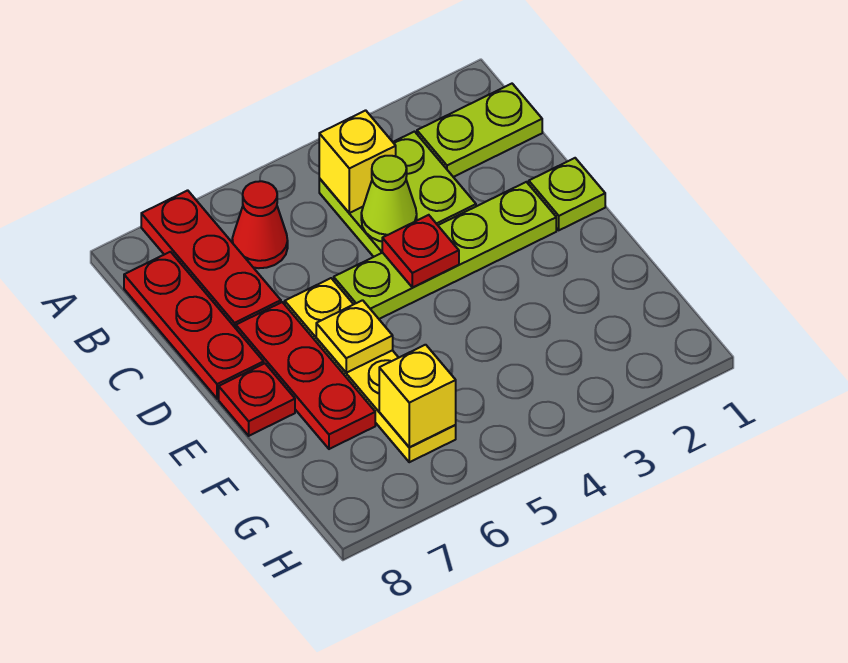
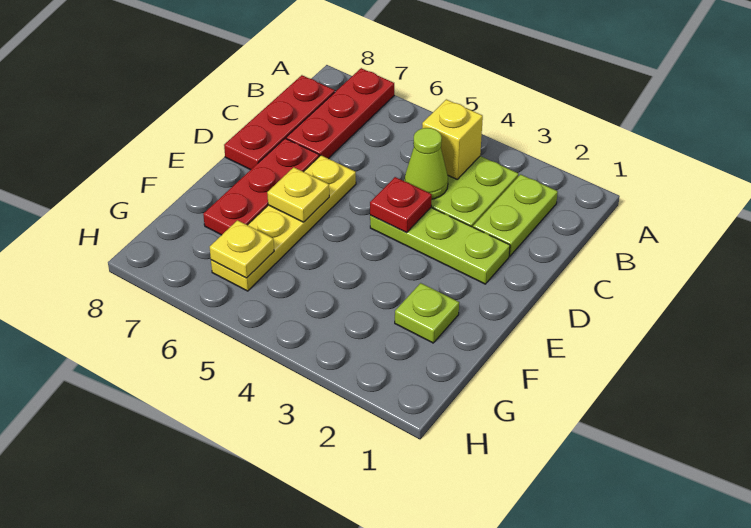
lime 1x2 plate [417,84,542,177] -> lime 1x2 plate turned to [473,174,558,256]
red 1x1 cone [232,181,288,268] -> none
lime 1x1 plate [529,158,605,230] -> lime 1x1 plate moved to [395,283,459,343]
lime 1x4 plate [334,182,556,319] -> lime 1x3 plate [370,208,510,284]
red 1x1 plate [219,364,295,436] -> none
yellow 1x1 brick [379,345,456,447] -> yellow 1x1 plate [210,220,274,278]

